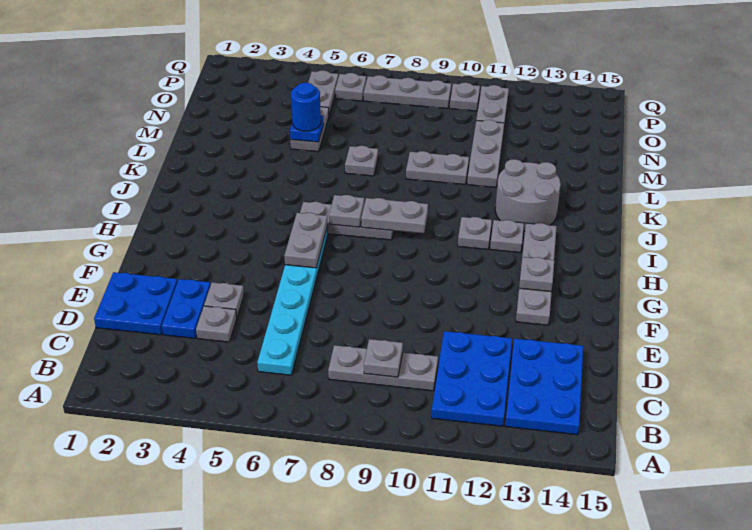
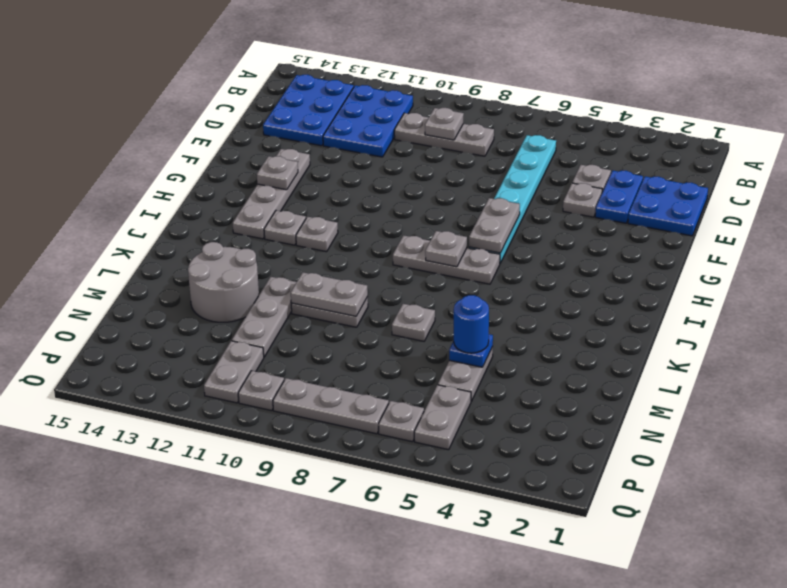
grey 1x2 plate [361,198,428,233] -> grey 1x2 plate moved to [291,272,368,316]
grey 2x2 round brick [495,159,561,231] -> grey 2x2 round brick moved to [188,242,259,322]

